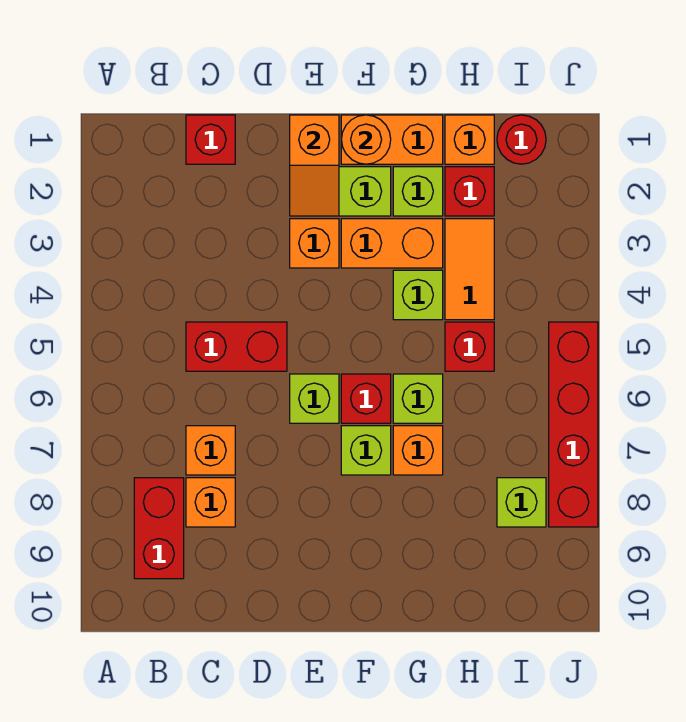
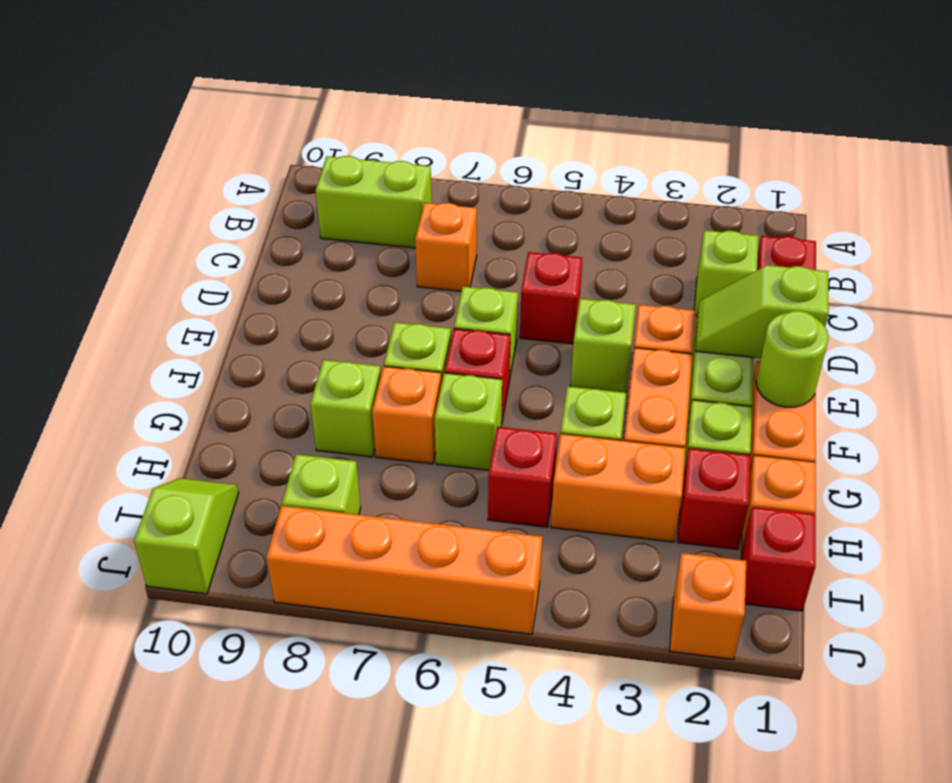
red 1x2 brick [134,478,184,579] -> lime 1x2 brick [316,156,432,248]
none -> lime 1x1 brick [694,230,758,316]
red 1x2 brick [186,322,287,371] -> red 1x1 brick [520,252,583,344]
orange 1x1 brick [186,478,235,527] -> orange 1x1 brick moved to [670,553,746,659]
orange 1x2 slope [290,115,339,216] -> lime 1x2 slope [695,265,829,358]
none -> lime 1x1 brick [570,299,636,393]
orange 1x1 round brick [341,115,391,164] -> lime 1x1 round brick [756,311,829,407]
none -> lime 1x1 brick [310,360,381,457]
orange 1x2 tile [445,219,494,320] -> orange 1x2 brick [551,434,685,542]
red 1x1 round brick [497,115,546,164] -> red 1x1 brick [741,507,816,611]
none -> lime 1x2 slope [134,478,239,594]
red 1x4 brick [549,322,598,527] -> orange 1x4 brick [266,506,542,634]

